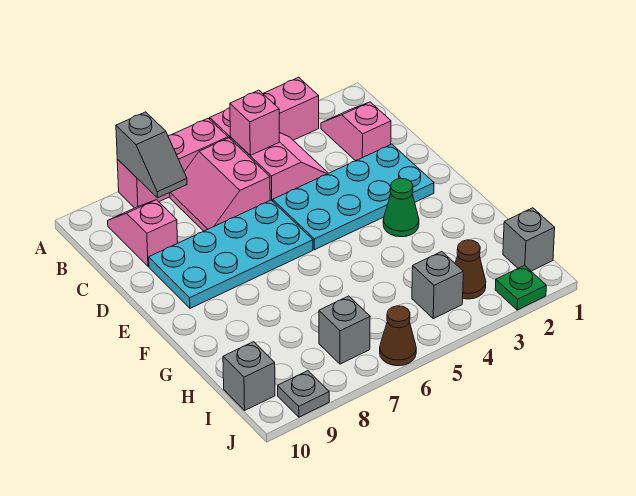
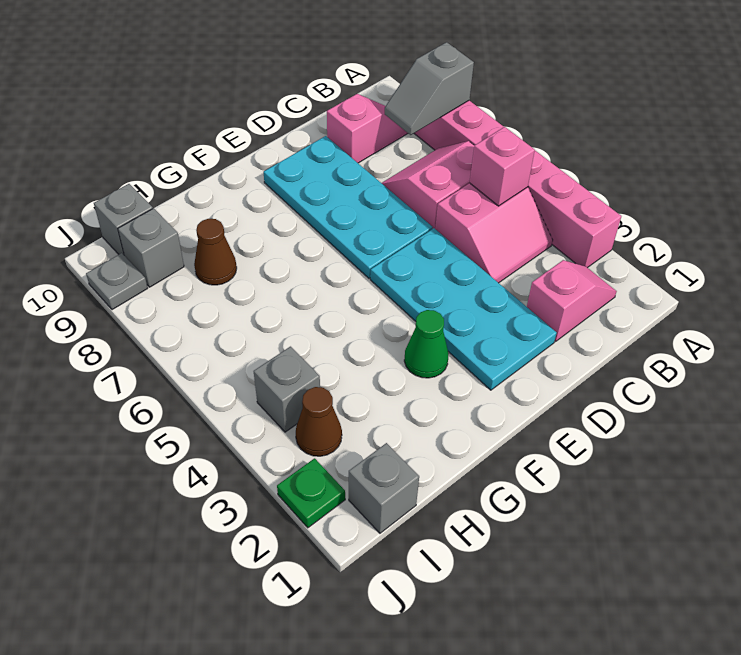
grey 1x1 brick [319,296,370,364] -> grey 1x1 brick moved to [118,208,184,287]
brown 1x1 cone [380,306,416,366] -> brown 1x1 cone moved to [194,219,237,285]

